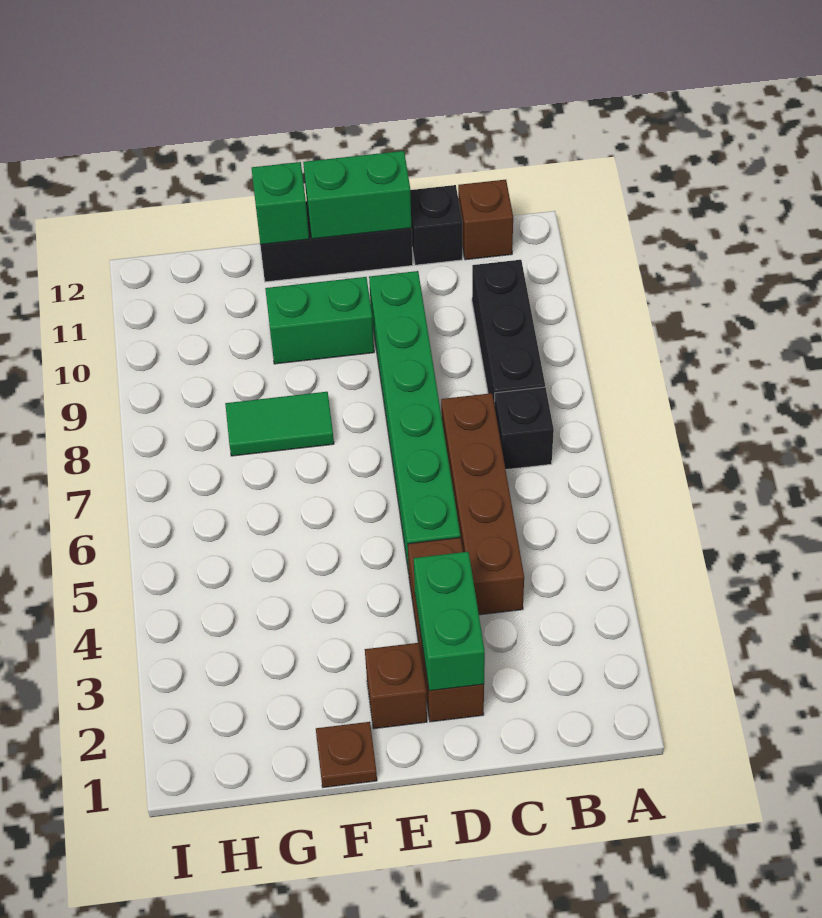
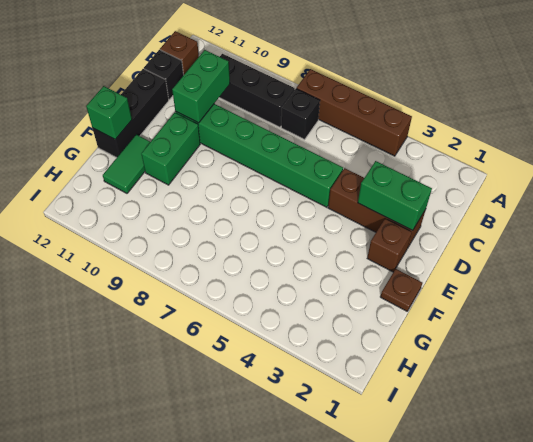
brown 1x4 brick [441,393,524,615] -> brown 1x4 brick moved to [296,69,412,156]
green 1x2 brick [303,151,411,239] -> green 1x2 brick moved to [172,50,230,123]
green 1x2 tile [225,392,334,456] -> green 1x2 tile moved to [103,134,150,193]

